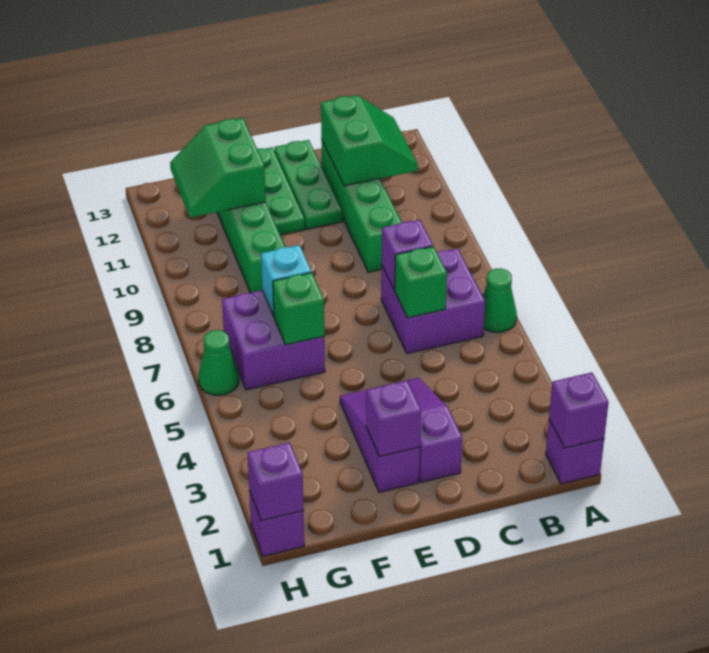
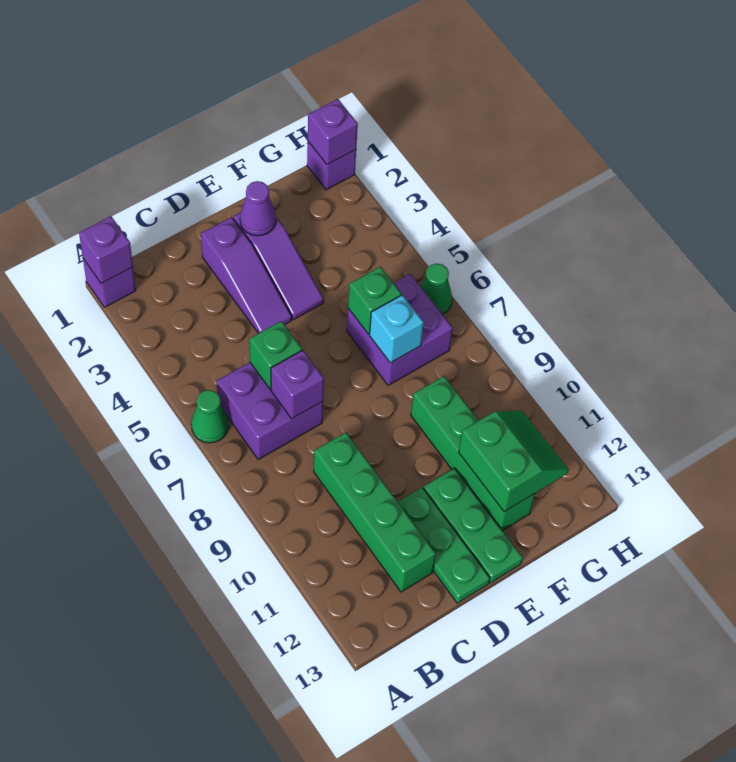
green 2x2 slope [321,95,418,186] -> none
purple 1x1 brick [366,381,421,457] -> purple 1x1 cone [240,181,276,236]

